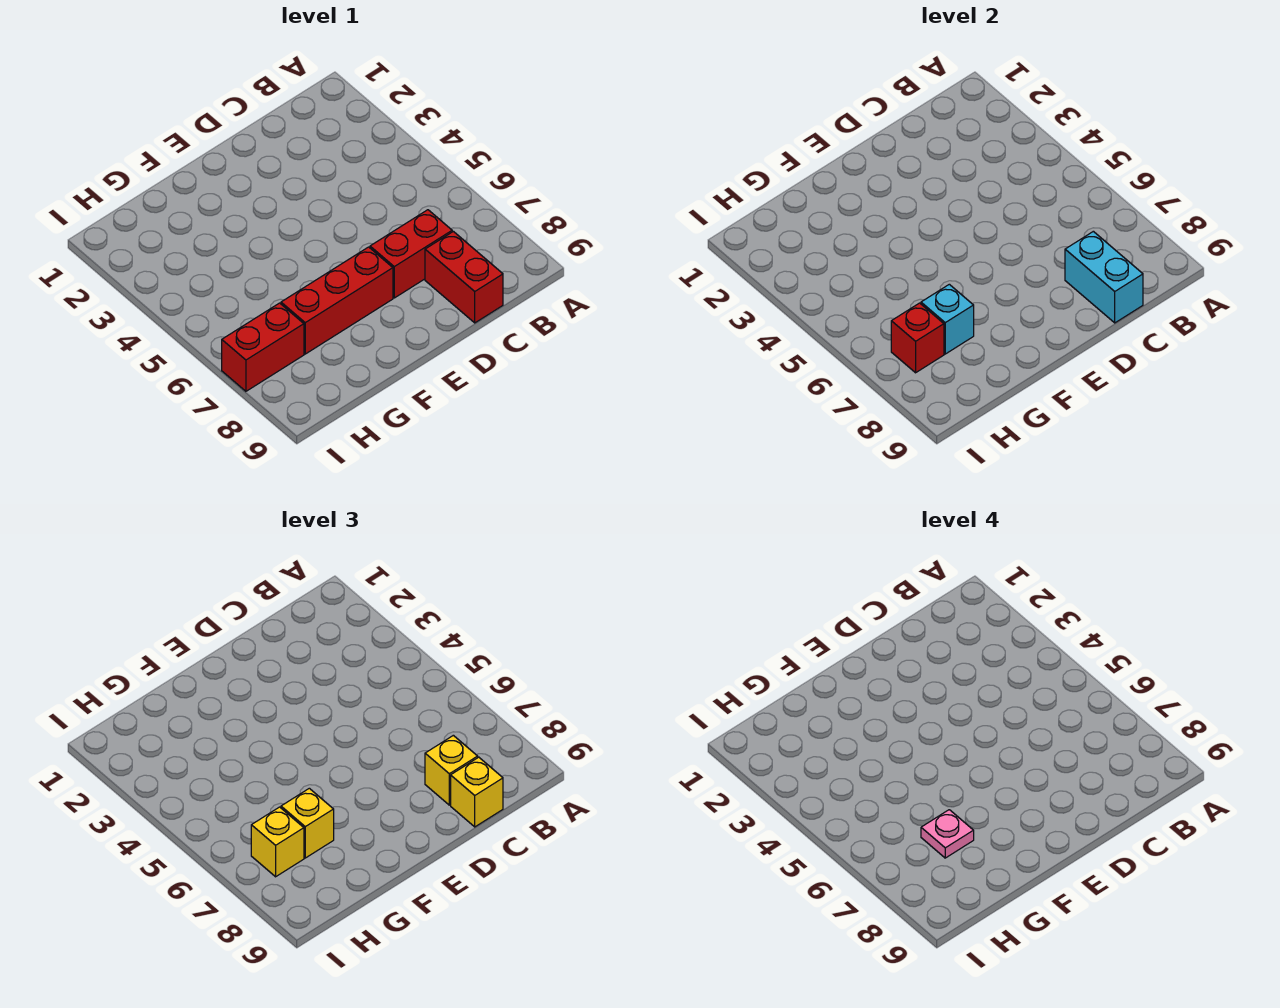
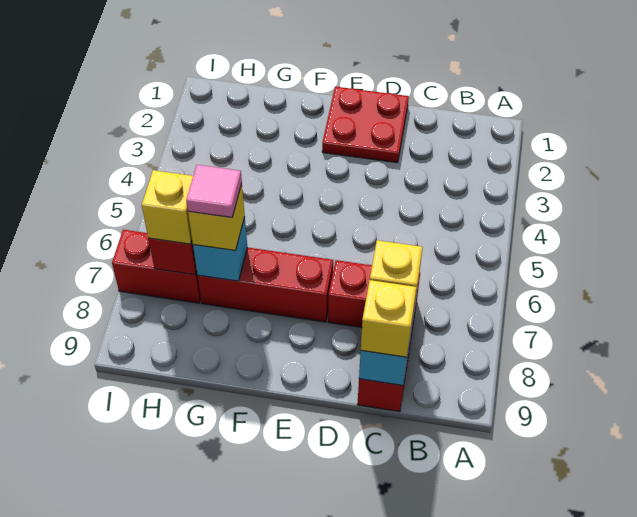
none -> red 2x2 plate [322,87,409,163]
pink 1x1 plate [921,810,974,858] -> pink 1x1 tile [186,165,242,217]

